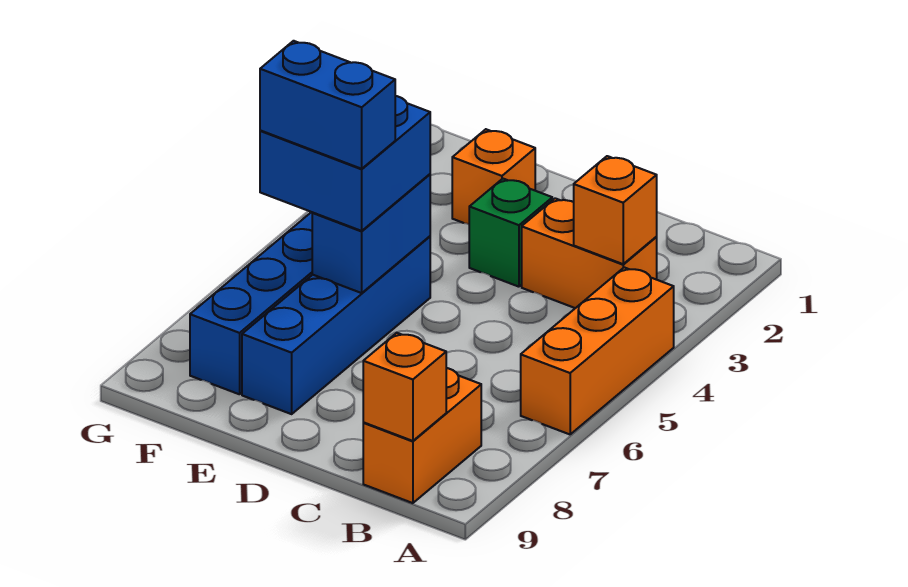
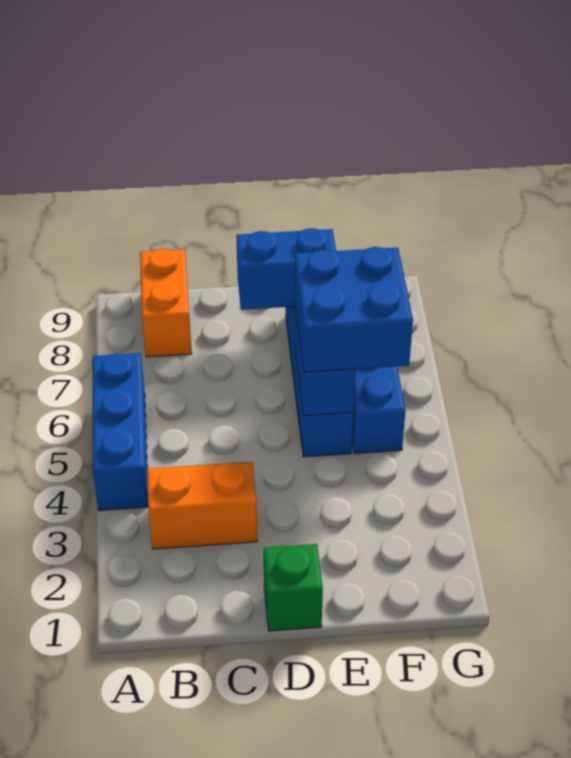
orange 1x3 brick [521,267,674,434] -> blue 1x3 brick [93,353,148,511]
orange 1x1 brick [574,156,657,264] -> none
orange 1x1 brick [363,333,446,441] -> none
green 1x1 brick [469,179,552,287] -> green 1x1 brick moved to [264,544,323,631]
orange 1x1 brick [452,129,535,224] -> none
blue 1x2 brick [260,41,395,169] -> blue 1x2 brick moved to [236,228,336,310]

